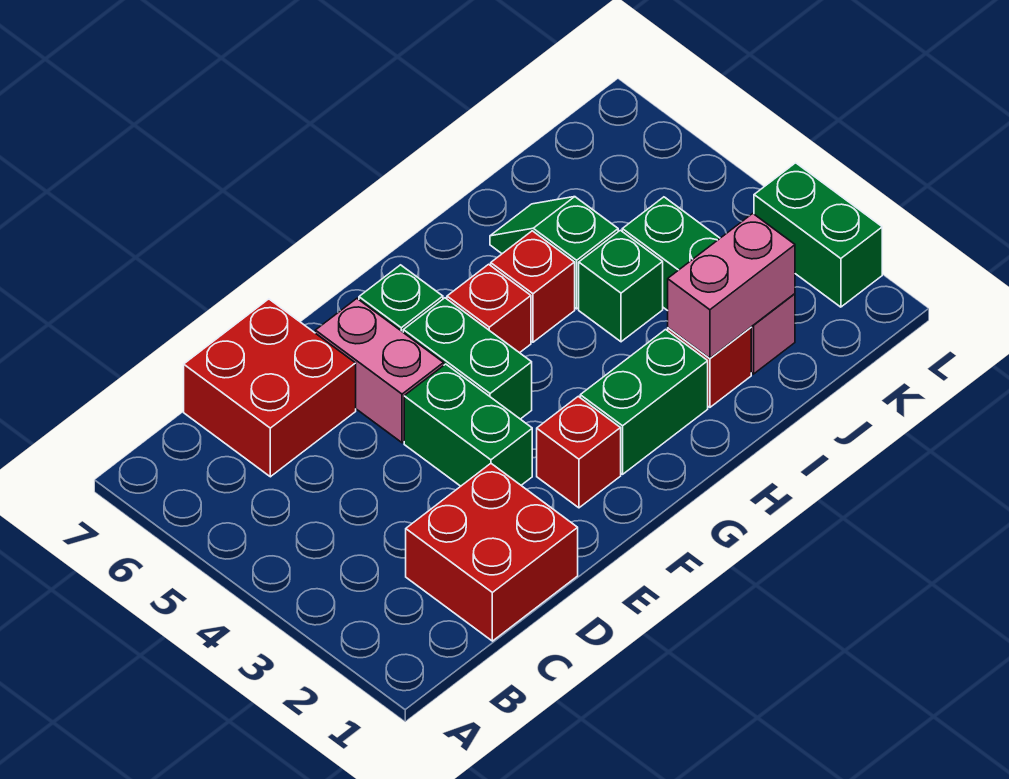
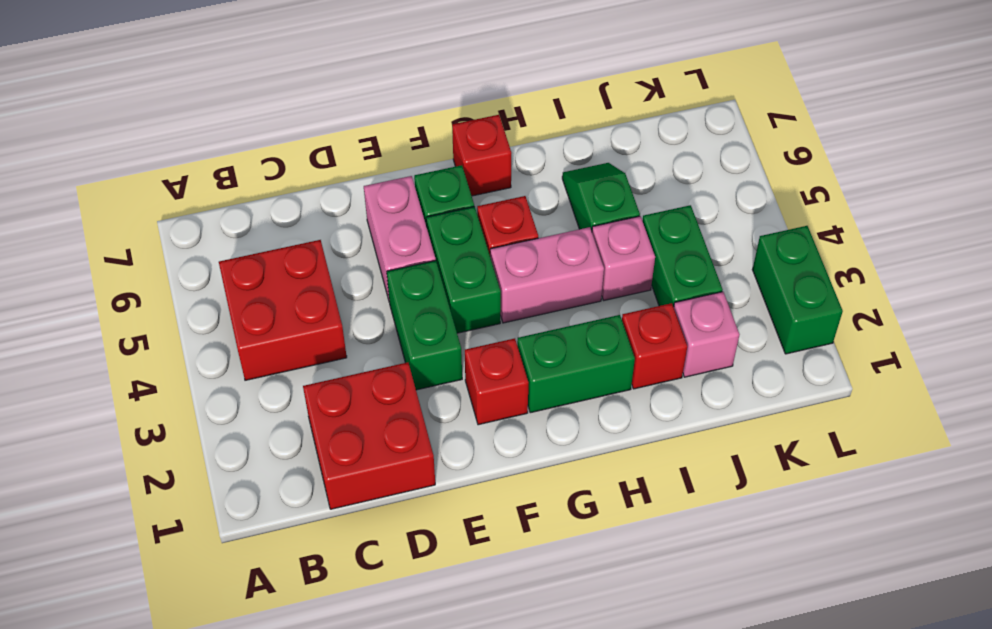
red 2x2 brick [184,299,356,477] -> red 2x2 brick moved to [219,240,347,380]
red 1x1 brick [491,231,575,342] -> red 1x1 brick moved to [452,115,511,196]
pink 1x2 brick [668,214,795,358] -> pink 1x2 brick moved to [490,227,604,323]
green 1x1 brick [579,230,663,342] -> pink 1x1 brick [592,216,655,300]

